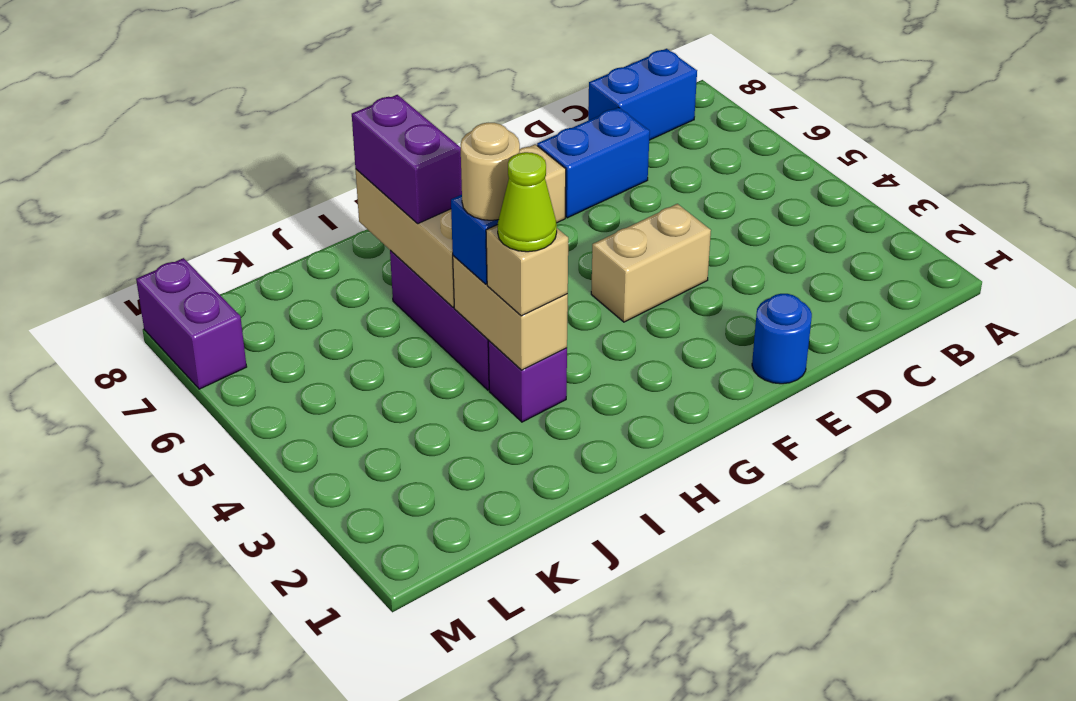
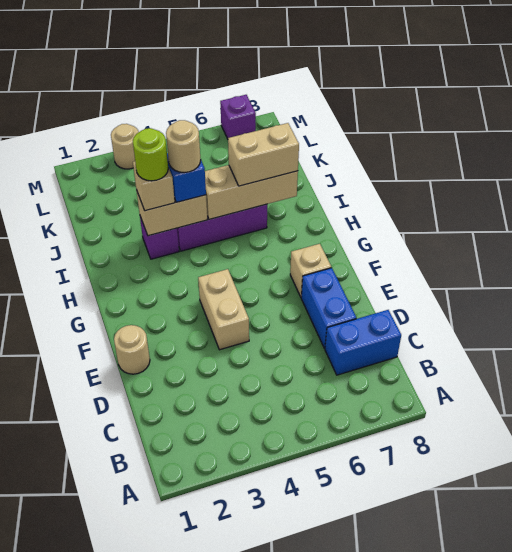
blue 1x2 brick [588,49,697,140] -> blue 1x2 brick turned to [325,310,401,375]
blue 1x1 round brick [752,294,812,384] -> tan 1x1 round brick [114,325,150,374]
lime 1x1 cone [498,152,557,252] -> lime 1x1 round brick [133,128,168,181]
purple 1x2 brick [352,95,462,224] -> tan 1x2 brick [228,123,299,186]
none -> tan 1x1 round brick [111,124,139,169]
purple 1x2 brick [136,258,247,389] -> purple 1x1 brick [220,95,256,139]

